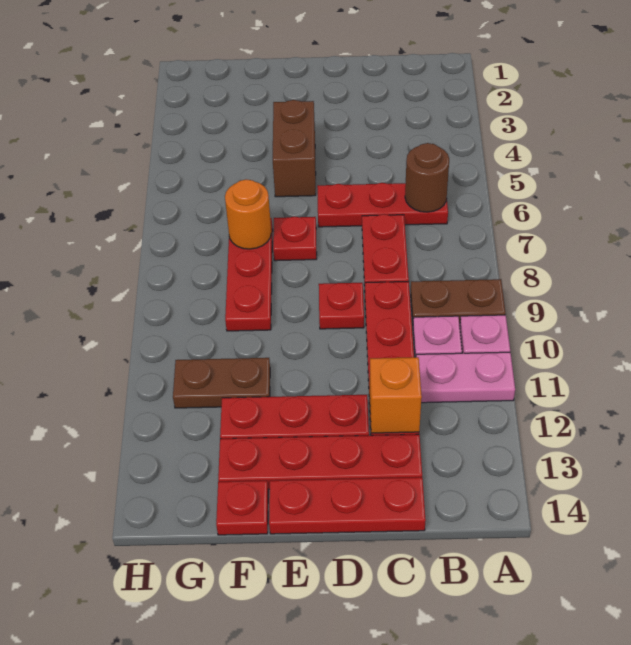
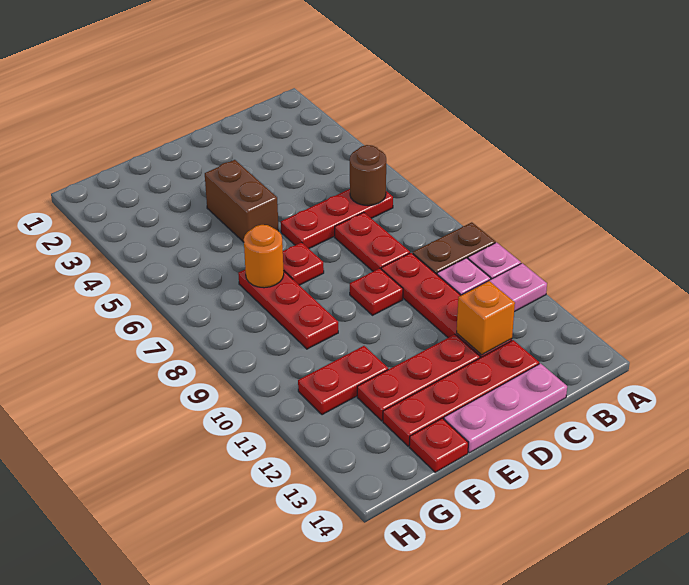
red 1x3 plate [269,477,426,534] -> pink 1x3 plate [444,363,567,453]
brown 1x2 plate [173,358,270,408] -> red 1x2 plate [298,346,388,415]

